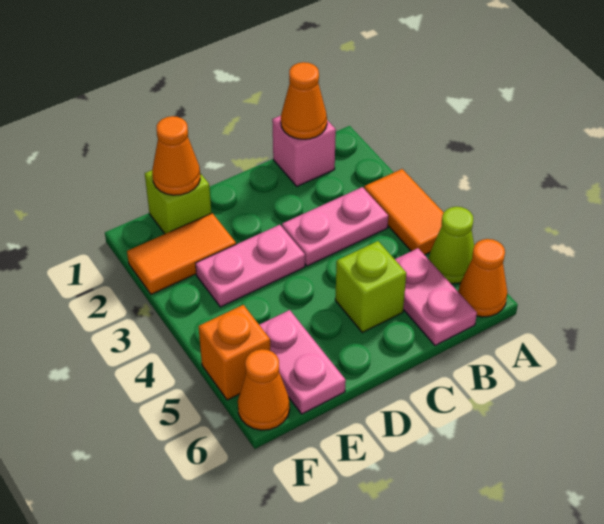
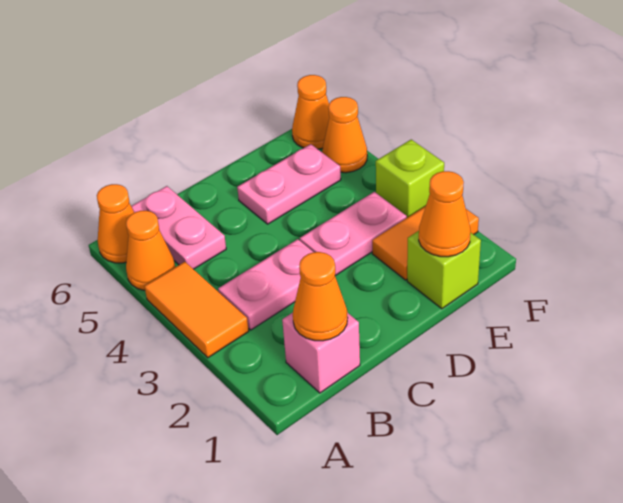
lime 1x1 cone [429,207,474,284] -> orange 1x1 cone [126,211,175,290]
lime 1x1 brick [335,241,406,332] -> lime 1x1 brick moved to [376,140,444,218]
pink 1x2 plate [259,310,346,414] -> pink 1x2 plate turned to [237,144,341,224]
orange 1x1 brick [199,305,270,400] -> orange 1x1 cone [322,97,367,173]

